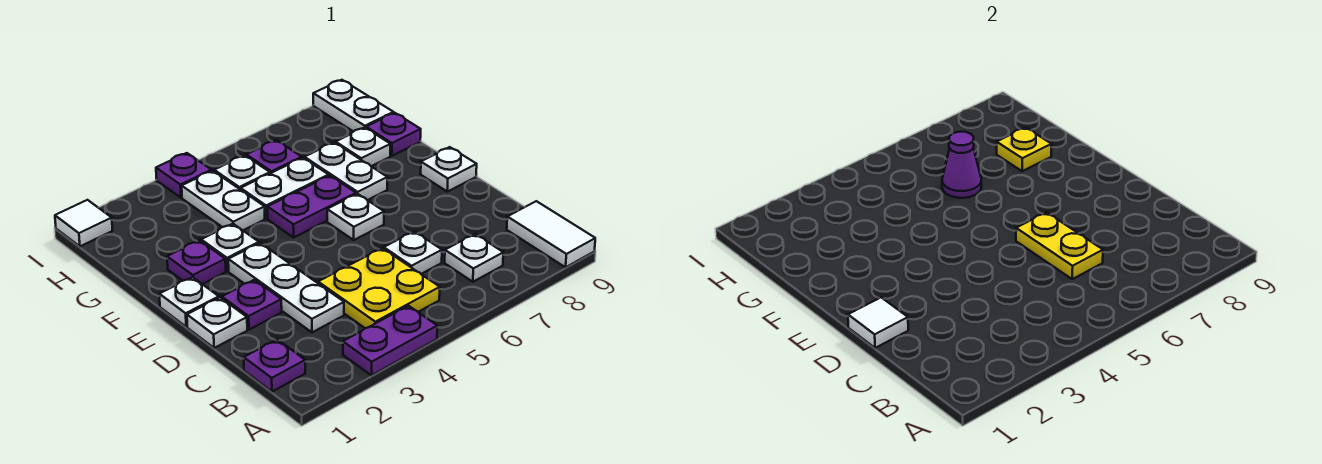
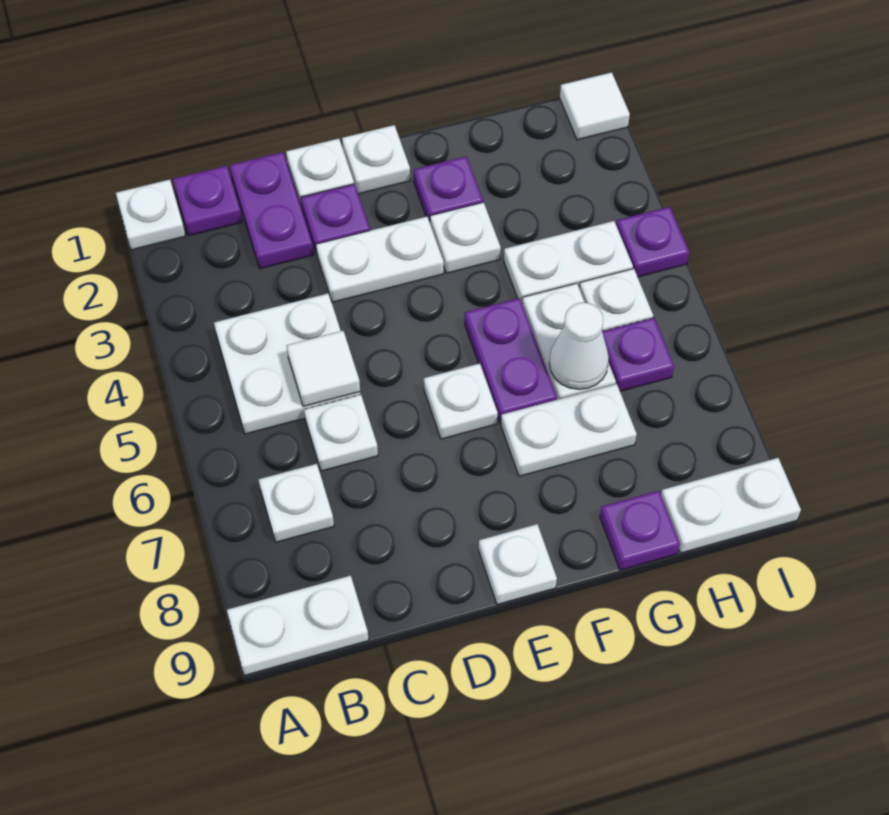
purple 1x2 plate [343,306,437,375] -> purple 1x2 plate moved to [230,152,314,269]
white 1x2 tile [507,201,595,267] -> white 1x2 plate [227,576,369,676]
yellow 2x2 plate [318,248,440,328] -> white 2x2 plate [214,293,361,434]
white 1x3 plate [228,243,344,332] -> white 1x2 plate [316,217,444,302]
yellow 1x2 plate [1016,212,1103,279] -> none
white 1x1 tile [848,298,908,348] -> white 1x1 tile moved to [286,331,360,406]
purple 1x1 cone [942,132,981,198] -> white 1x1 cone [549,303,609,389]
white 1x1 plate [336,127,391,166] -> white 1x1 plate moved to [116,180,185,250]
yellow 1x1 plate [997,127,1052,171] -> none

